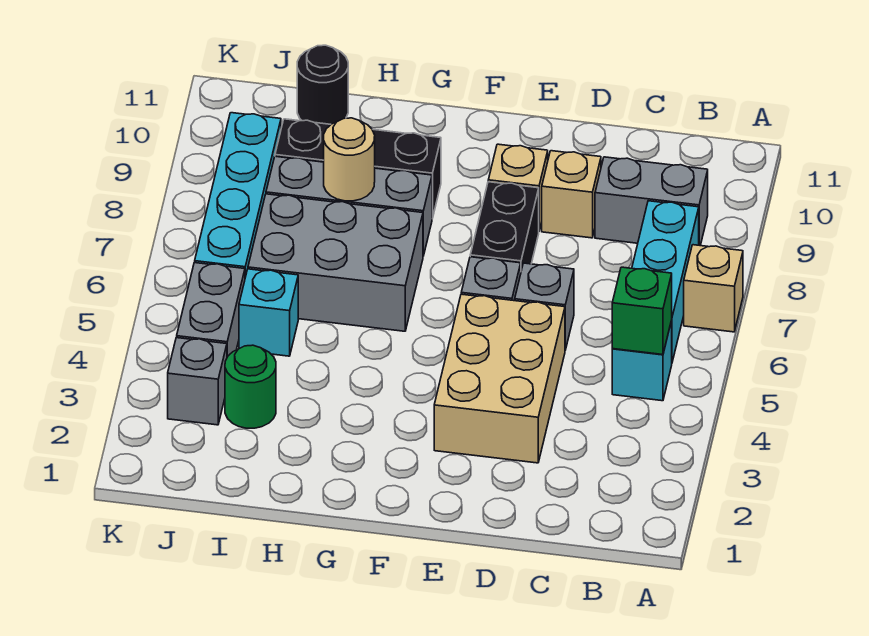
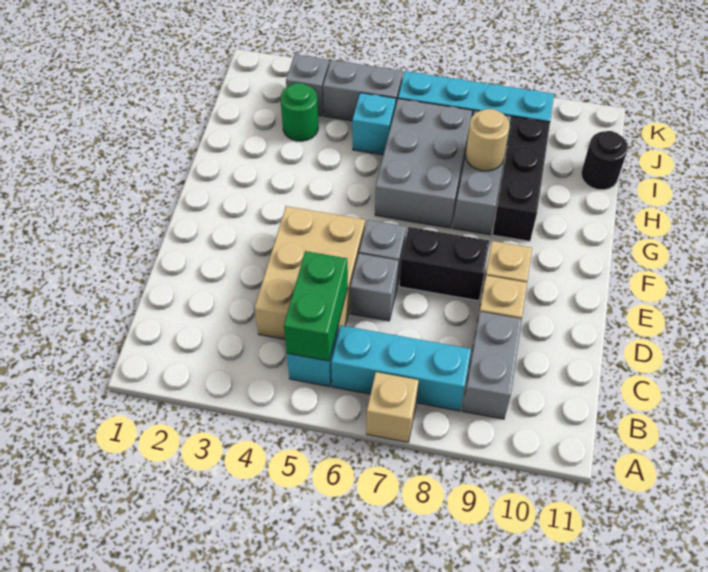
green 1x1 brick [612,267,672,355] -> green 1x2 brick [284,251,348,361]
tan 2x3 brick [434,294,565,463] -> tan 2x3 brick turned to [255,206,365,339]

